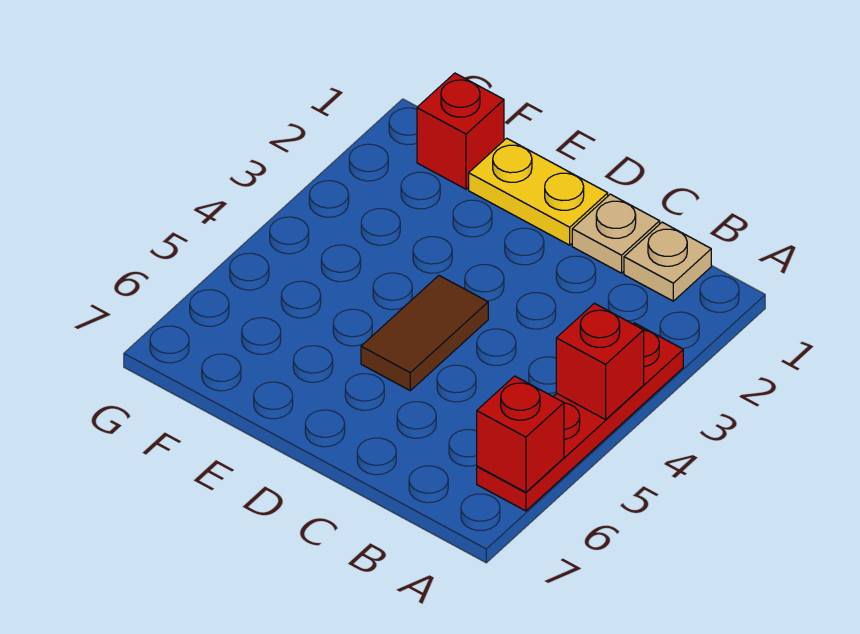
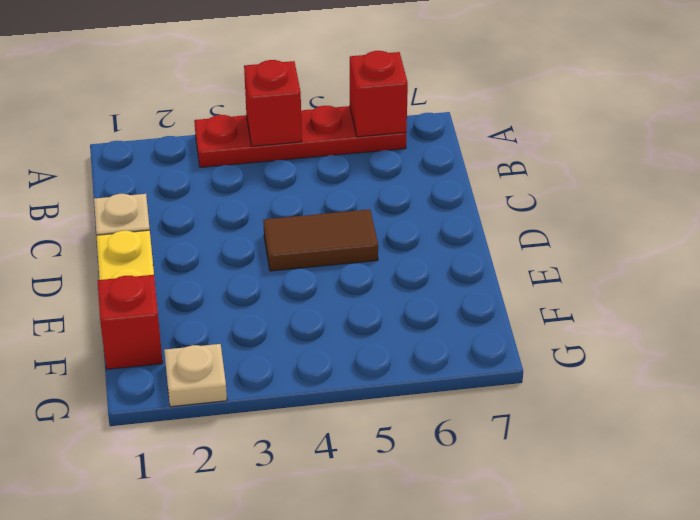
tan 1x1 plate [624,222,711,301] -> tan 1x1 plate moved to [164,344,227,407]

